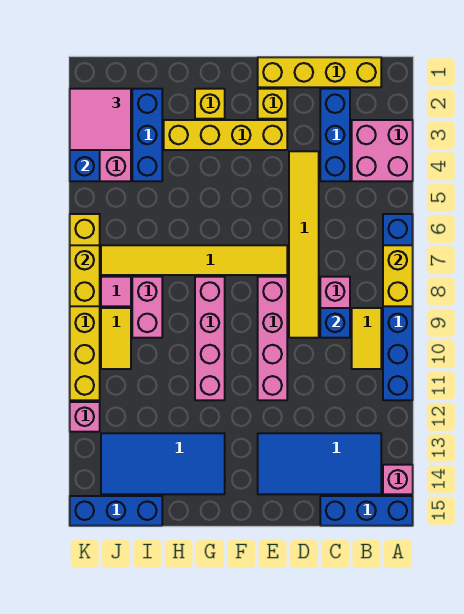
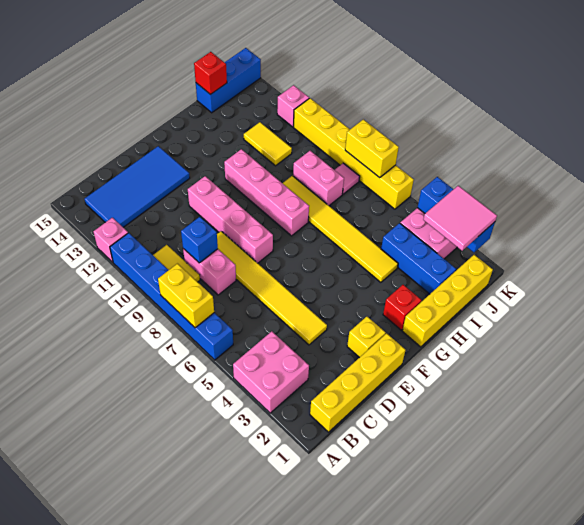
pink 1x1 brick [383,465,413,494] -> pink 1x1 brick moved to [94,218,128,262]
blue 1x3 brick [320,496,413,526] -> none
blue 1x3 brick [320,89,350,181] -> none
yellow 1x4 brick [164,120,287,150] -> yellow 1x4 brick moved to [402,255,493,347]
yellow 1x6 tile [101,245,287,275] -> yellow 1x6 tile turned to [283,176,398,282]
yellow 1x1 brick [195,89,225,119] -> red 1x1 brick [383,285,422,330]
blue 2x4 tile [101,433,225,494] -> none
none -> red 1x1 brick [194,52,227,95]
yellow 1x2 tile [101,308,131,369] -> yellow 1x2 tile moved to [244,122,292,166]

